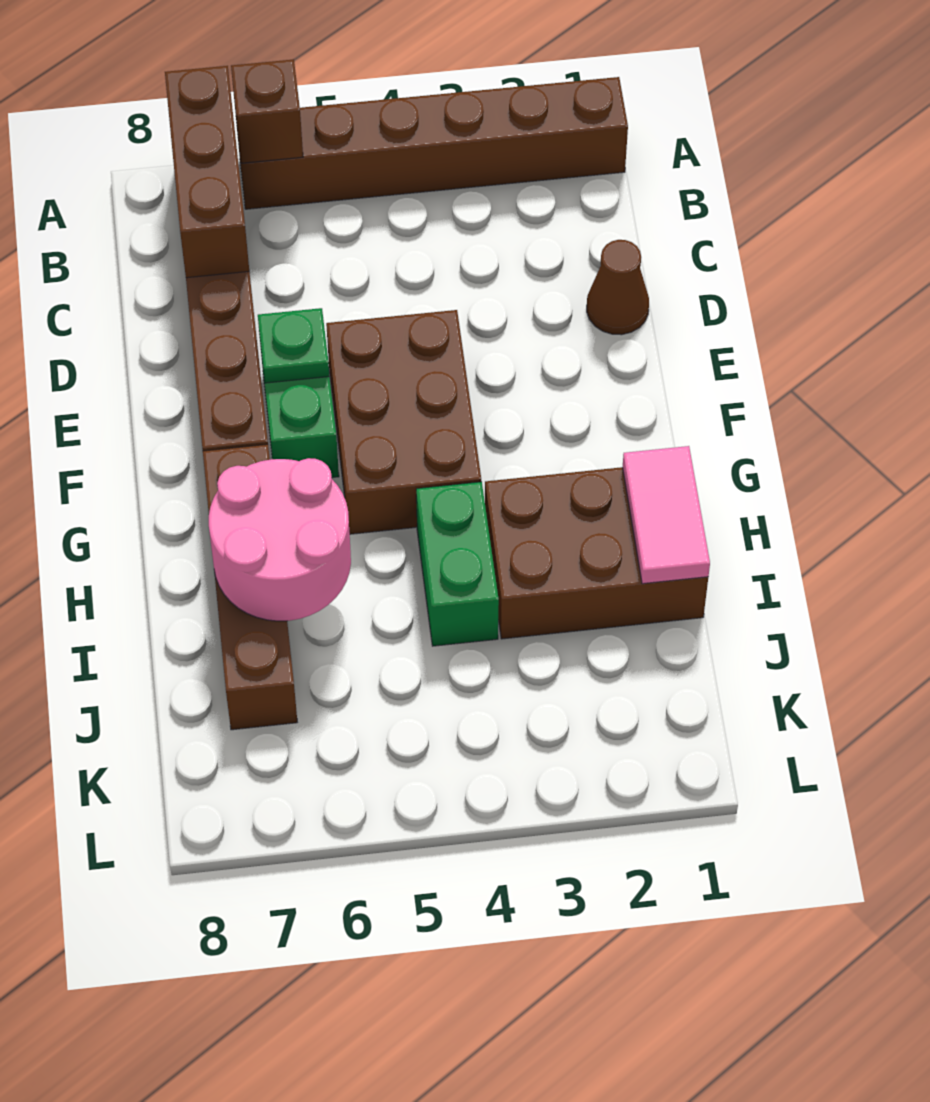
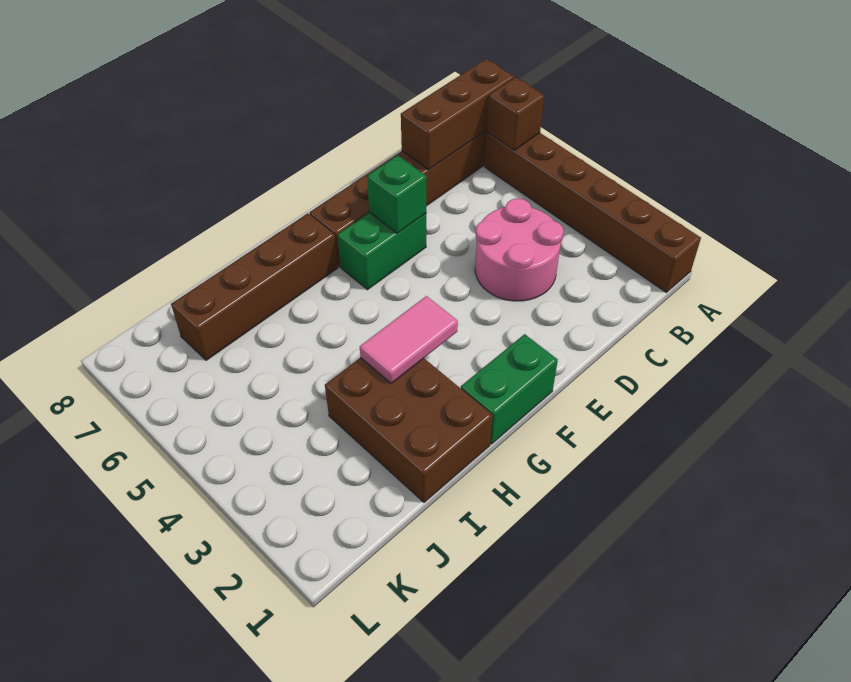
brown 1x1 cone [587,240,649,335] -> none
brown 2x3 brick [326,310,481,534] -> none
green 1x1 plate [258,308,329,383] -> green 1x1 brick [367,155,426,233]
pink 1x2 tile [623,446,710,584] -> pink 1x2 tile moved to [360,296,458,383]
green 1x2 brick [416,482,499,646] -> green 1x2 brick moved to [461,334,558,444]
pink 2x2 round brick [209,458,351,621] -> pink 2x2 round brick moved to [475,198,563,301]

